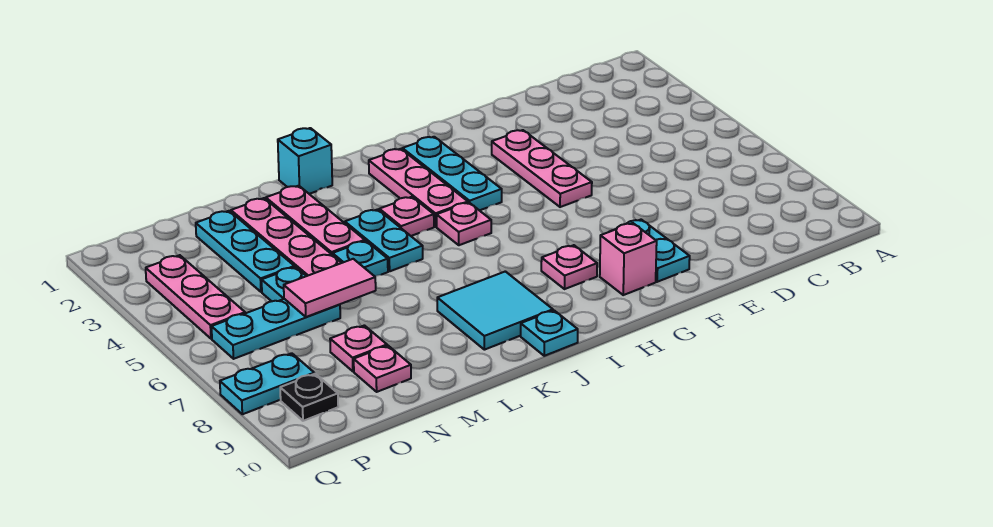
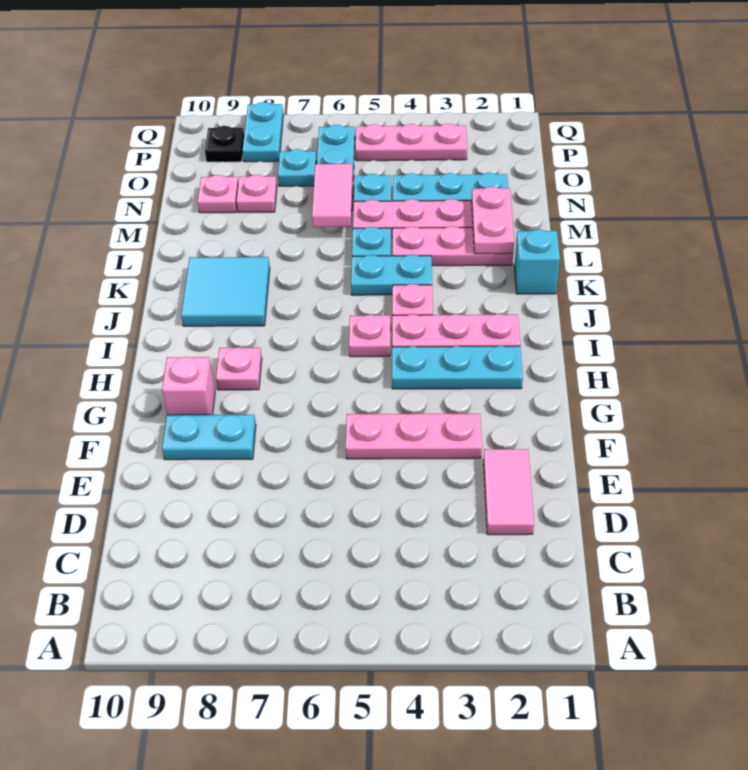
none -> pink 1x2 tile [483,449,534,535]
cyan 1x1 plate [521,310,578,356] -> cyan 1x1 plate moved to [278,149,317,186]
none -> pink 1x2 plate [472,187,514,254]

